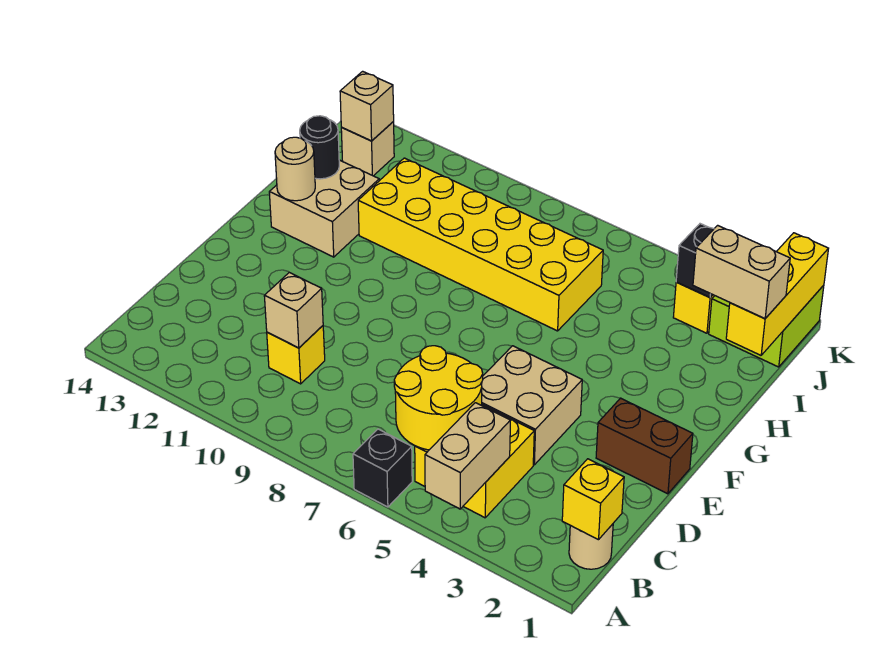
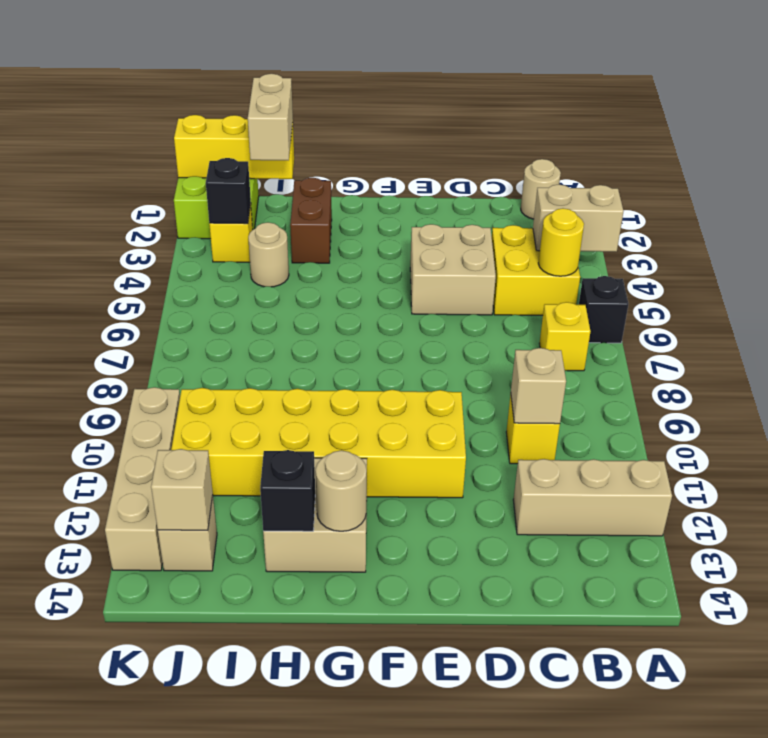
none -> tan 1x3 brick [513,459,672,536]
yellow 1x1 brick [562,459,624,540] -> yellow 1x1 brick moved to [539,302,591,371]
yellow 2x2 round brick [394,346,483,450] -> yellow 1x1 round brick [538,208,584,276]
brown 1x2 brick [596,398,693,494] -> brown 1x2 brick moved to [290,178,332,263]
yellow 2x6 brick [358,158,603,331] -> yellow 2x6 brick turned to [171,388,466,498]
black 1x1 round brick [300,116,339,179] -> black 1x1 brick [260,450,315,531]
none -> tan 1x1 round brick [248,222,289,287]
none -> tan 1x4 brick [105,387,180,571]

